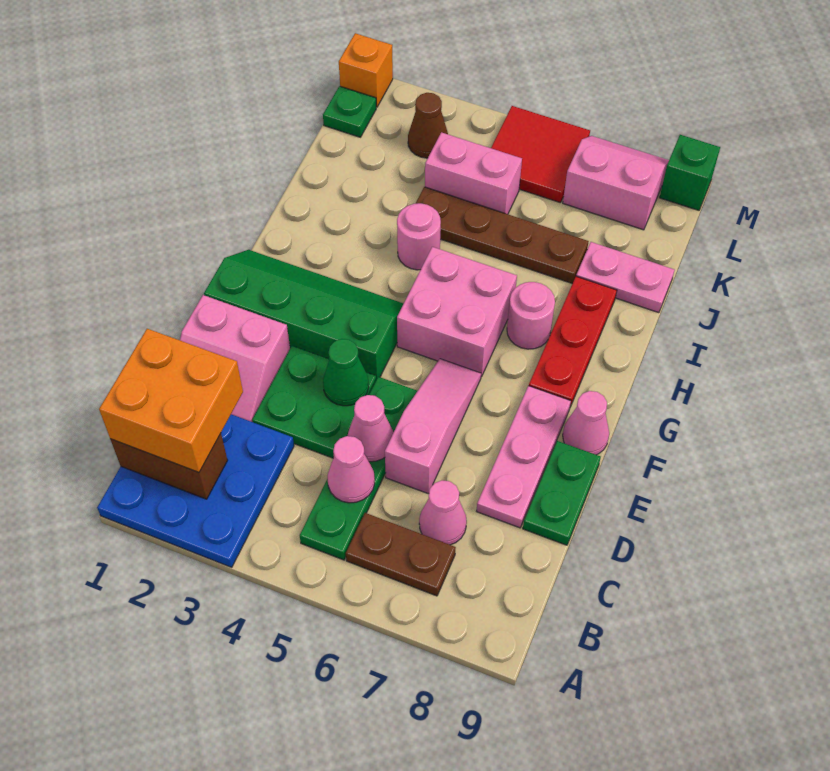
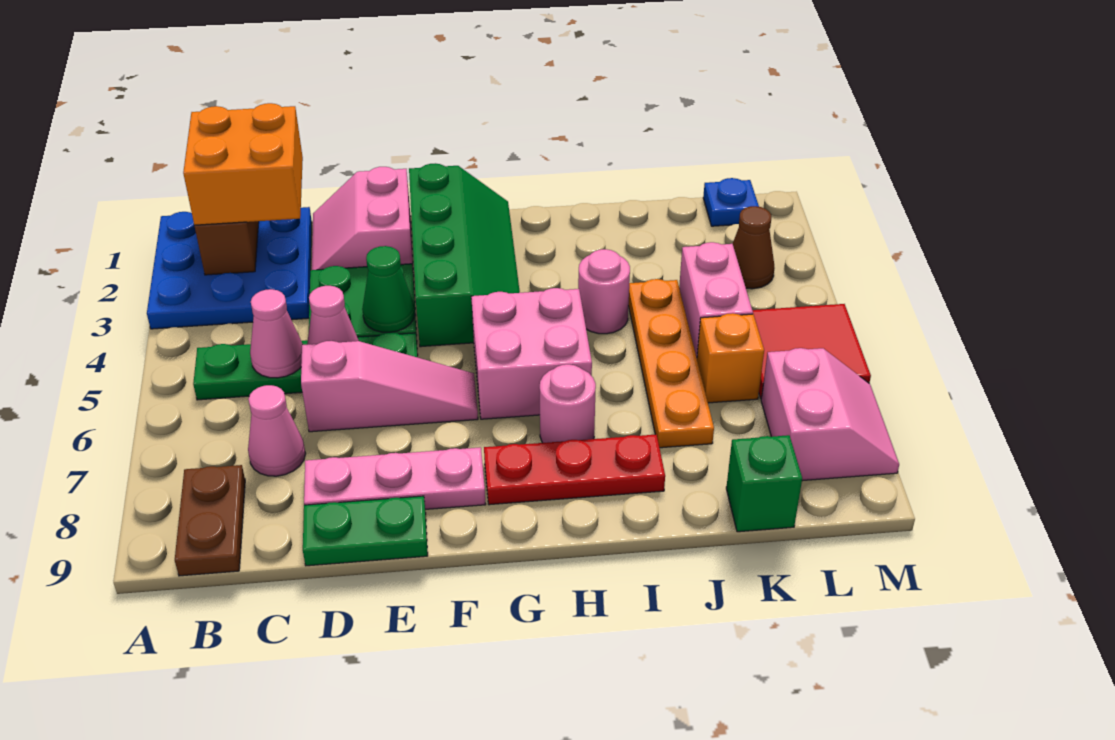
brown 1x2 plate [346,513,456,596] -> brown 1x2 plate moved to [175,465,245,576]
pink 1x1 cone [563,391,609,455] -> none
brown 1x4 plate [416,187,589,284] -> orange 1x4 plate [628,279,714,448]
pink 1x2 plate [576,242,674,313] -> none
green 1x1 plate [323,86,376,137] -> blue 1x1 plate [703,178,759,226]
orange 1x1 brick [339,33,393,107] -> orange 1x1 brick moved to [697,313,764,403]
green 1x1 brick [660,135,720,210] -> green 1x1 brick moved to [726,435,802,532]

